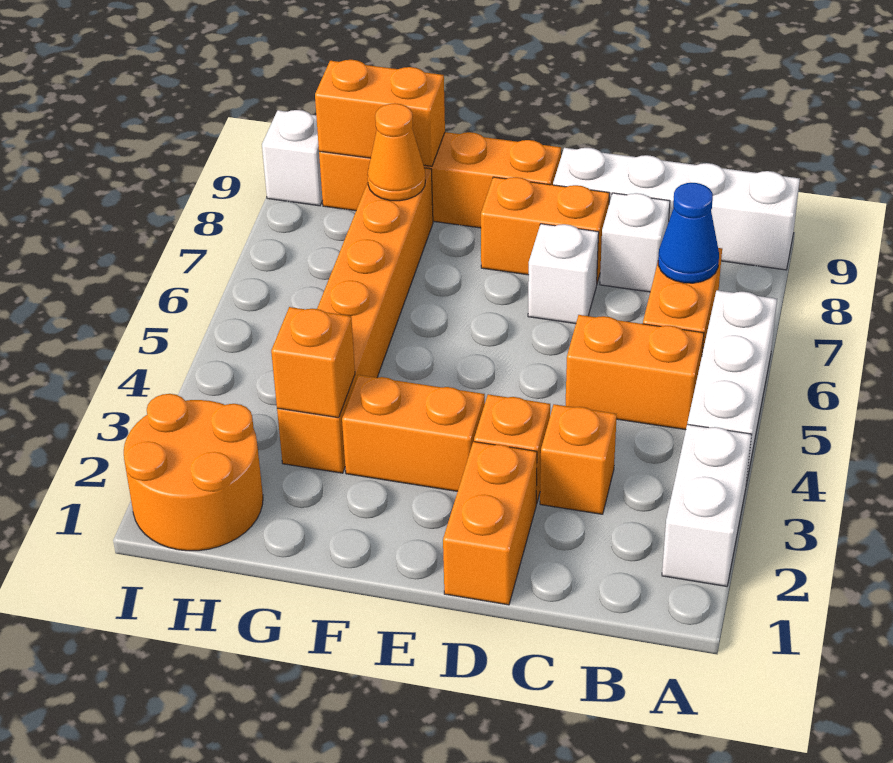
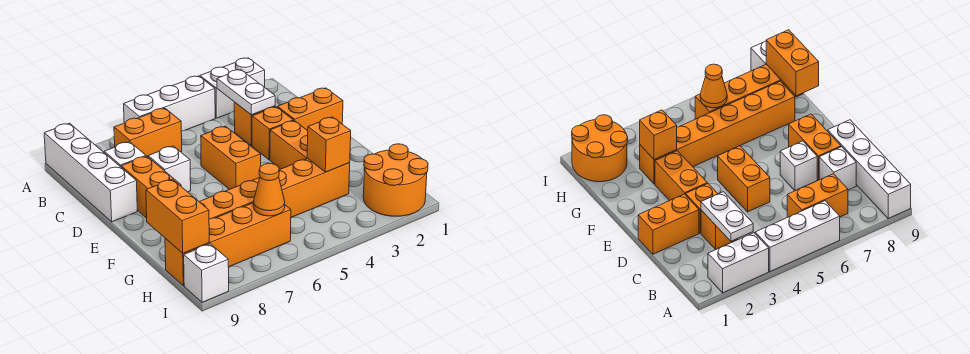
none -> white 1x2 plate [217,70,275,115]
orange 1x2 brick [566,315,704,430] -> orange 1x2 brick moved to [201,126,261,189]
blue 1x1 cone [658,183,719,283] -> none
orange 1x4 brick [319,132,561,228] -> orange 1x4 brick turned to [165,203,291,286]
orange 1x1 cone [368,103,425,201] -> orange 1x1 cone moved to [253,163,285,216]

